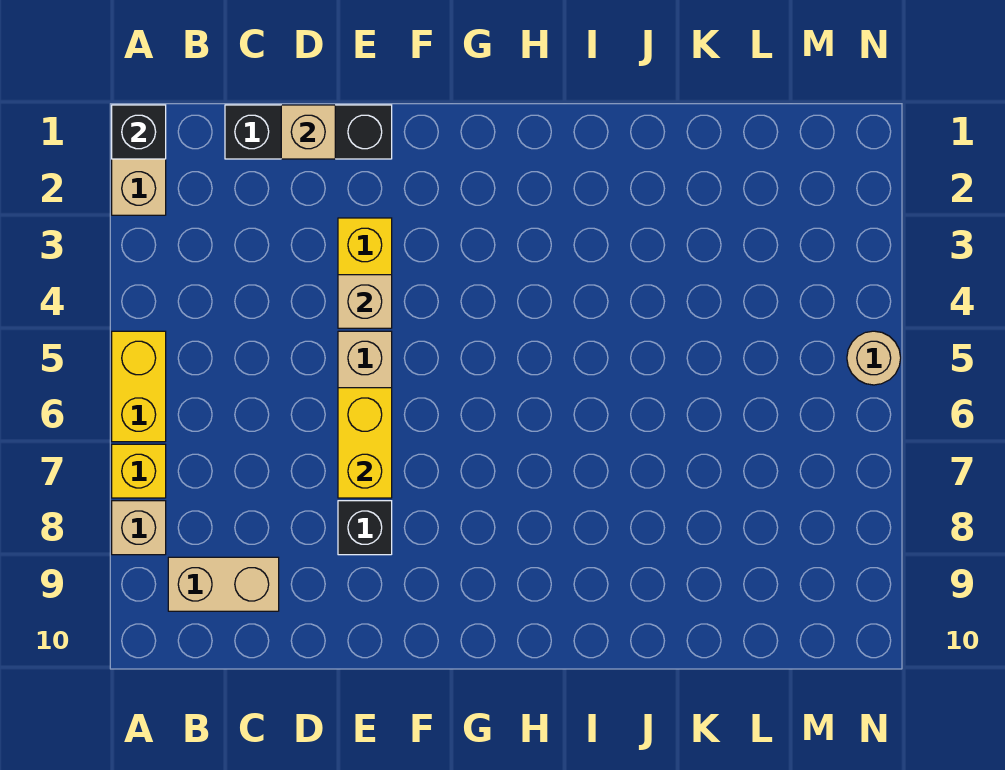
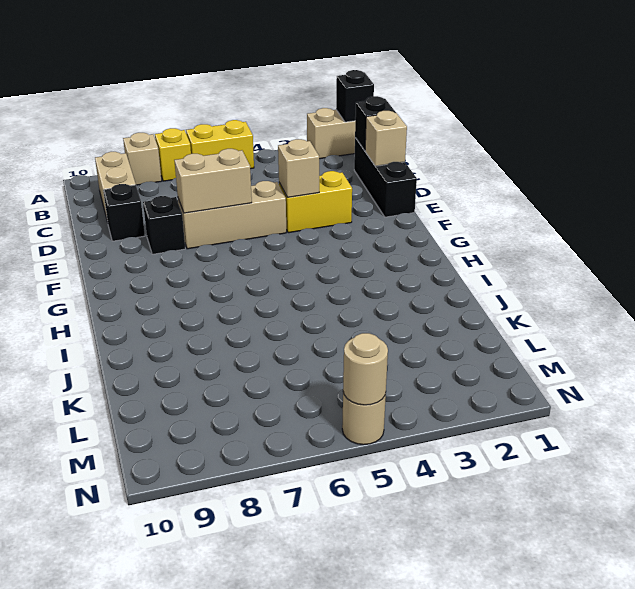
none -> black 1x1 brick [355,96,395,151]
none -> black 1x1 brick [103,184,145,241]
yellow 1x2 brick [338,388,392,498] -> tan 1x2 brick [174,149,252,213]
none -> tan 1x1 round brick [343,333,388,405]

